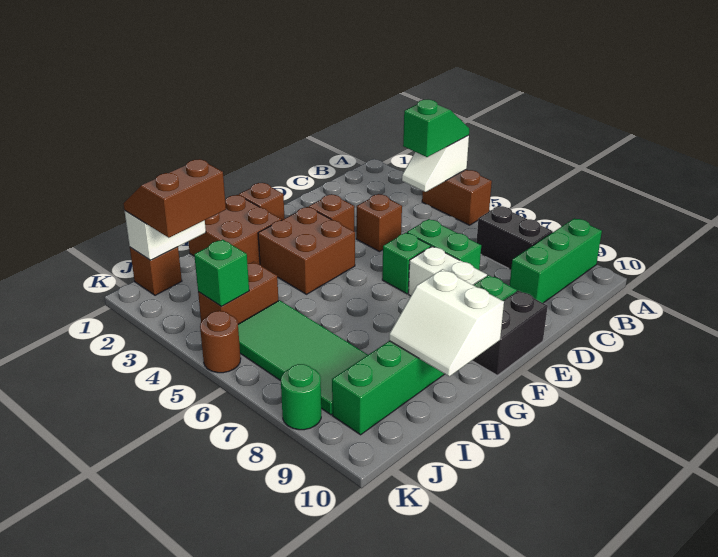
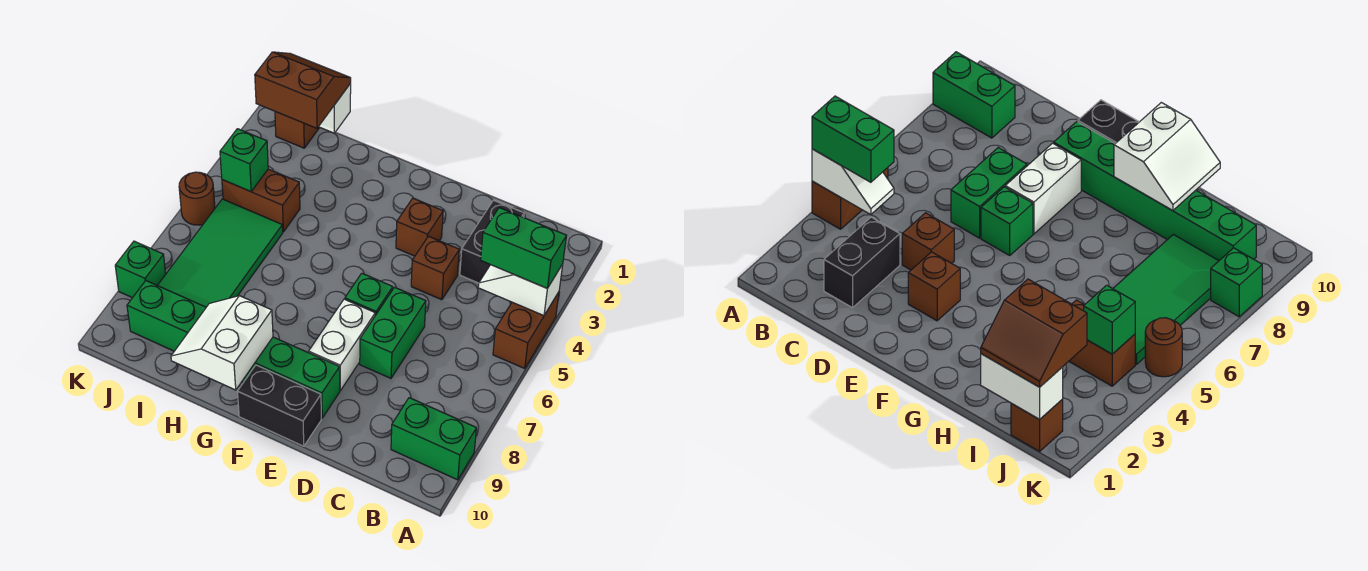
green 1x2 slope [403,100,469,157] -> green 1x2 brick [481,208,567,288]
green 1x3 brick [510,218,602,303] -> green 1x2 brick [391,398,476,480]
black 1x2 brick [476,206,553,269] -> black 1x2 brick moved to [460,200,524,283]
brown 1x1 brick [239,183,284,220] -> none
brown 2x2 brick [258,207,355,294] -> none
brown 2x2 brick [188,195,282,265] -> none
green 1x1 round brick [281,364,321,430] -> green 1x1 brick [115,241,166,298]

